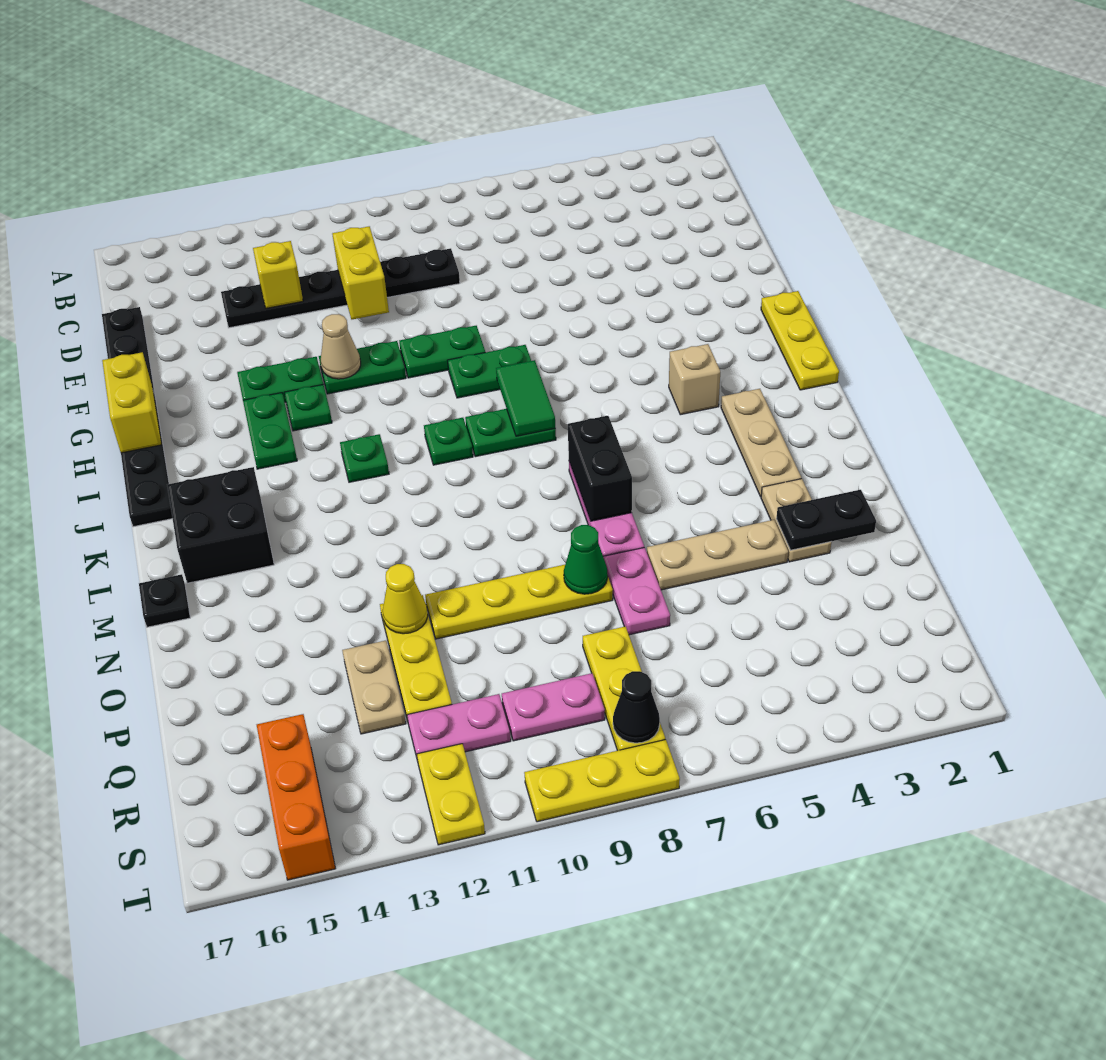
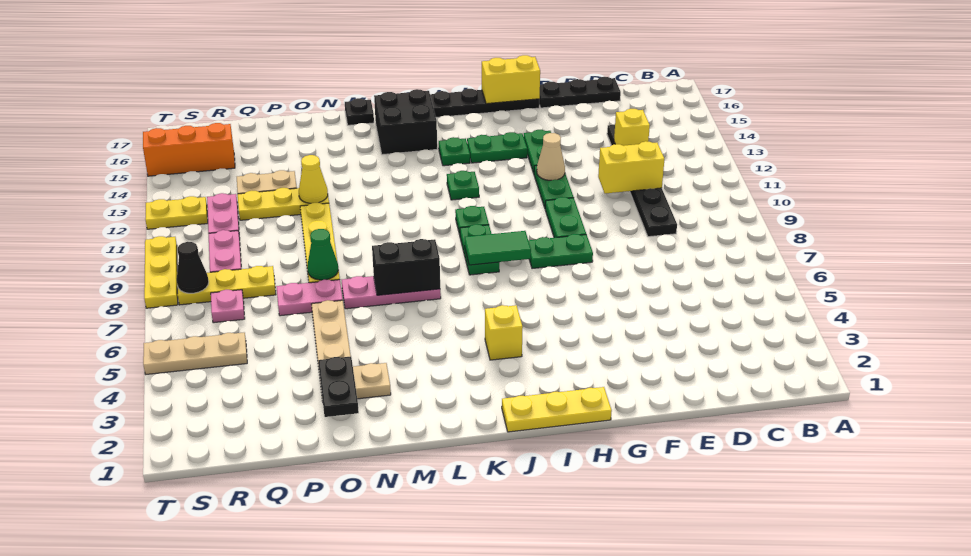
green 1x2 plate [448,345,531,398] -> green 1x2 plate turned to [528,234,593,269]
green 1x1 plate [284,384,332,431] -> green 1x1 plate moved to [439,137,470,166]
tan 1x1 brick [669,344,720,415] -> yellow 1x1 brick [485,305,523,360]
tan 1x3 plate [721,389,801,497] -> tan 1x3 plate moved to [143,333,247,374]
none -> pink 1x1 plate [211,290,245,323]

